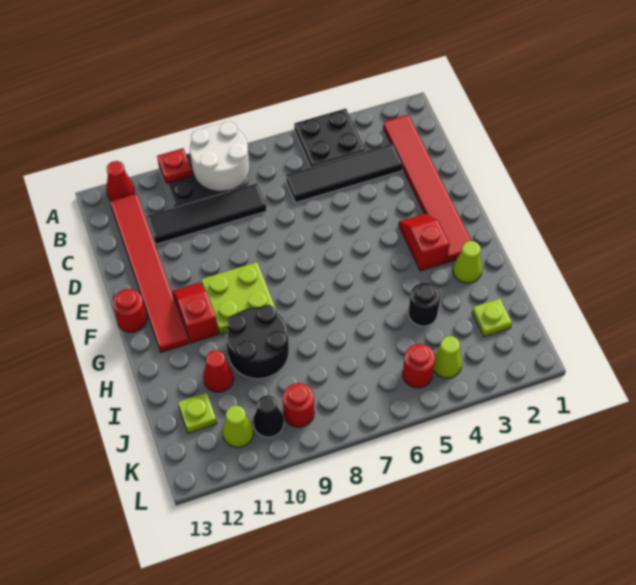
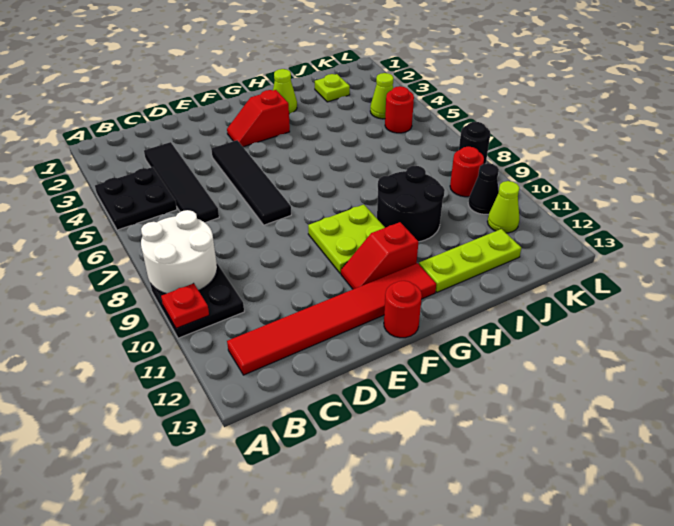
red 1x1 cone [106,161,135,201] -> none
red 1x6 tile [383,114,471,262] -> none
black 1x4 tile [147,184,267,244] -> black 1x4 tile moved to [211,140,291,225]
black 1x1 round brick [408,282,440,326] -> black 1x1 round brick moved to [459,122,490,164]
red 1x1 cone [203,350,234,392] -> none
lime 1x1 plate [178,393,217,433] -> lime 1x3 plate [419,229,521,292]

